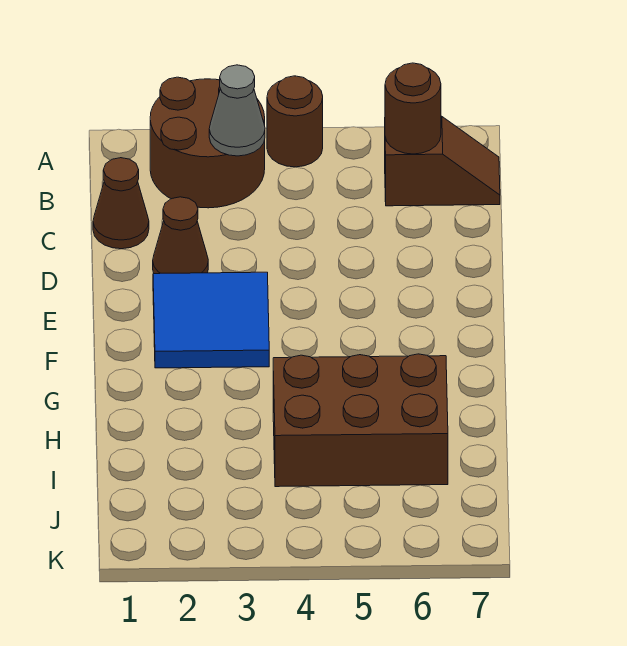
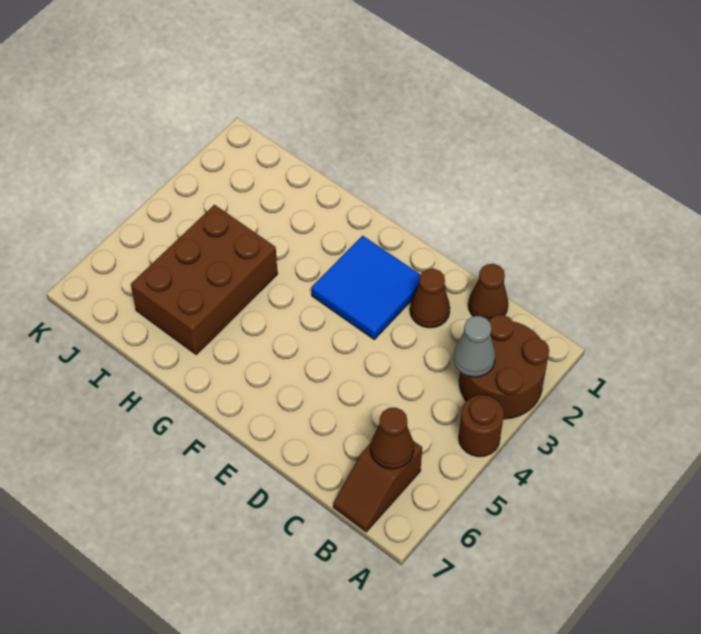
brown 1x1 round brick [385,63,441,154] -> brown 1x1 cone [371,408,414,469]

